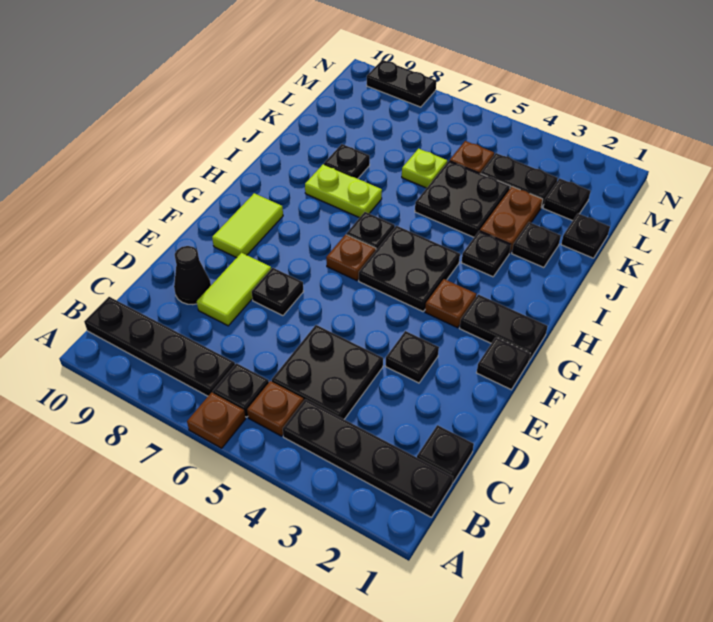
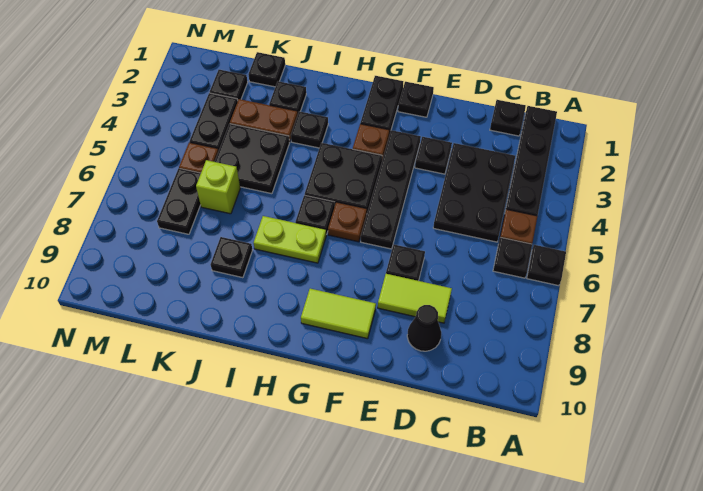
brown 1x1 plate [187,392,246,448] -> black 1x1 plate [527,245,566,286]
black 1x4 plate [84,297,235,396] -> black 1x4 plate moved to [361,130,421,249]
black 2x2 plate [272,325,383,419] -> black 2x3 plate [433,143,515,242]
lime 1x2 plate [305,164,382,218] -> lime 1x2 plate turned to [254,216,326,263]
lime 1x1 plate [402,149,447,188] -> lime 1x1 brick [196,160,240,214]
black 1x2 plate [367,60,436,107] -> black 1x2 plate moved to [157,168,201,234]

